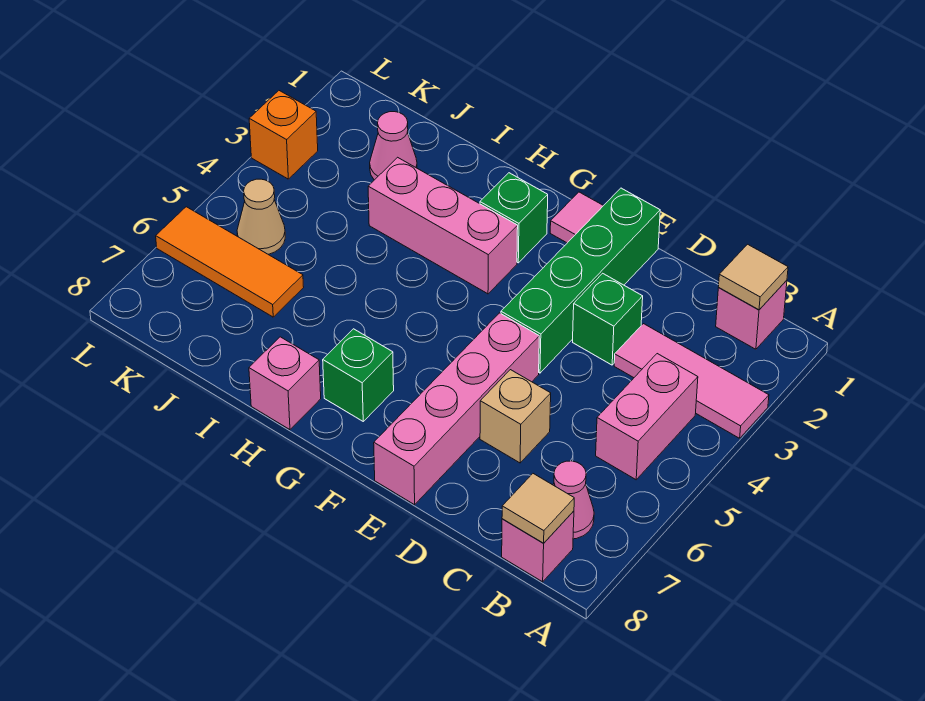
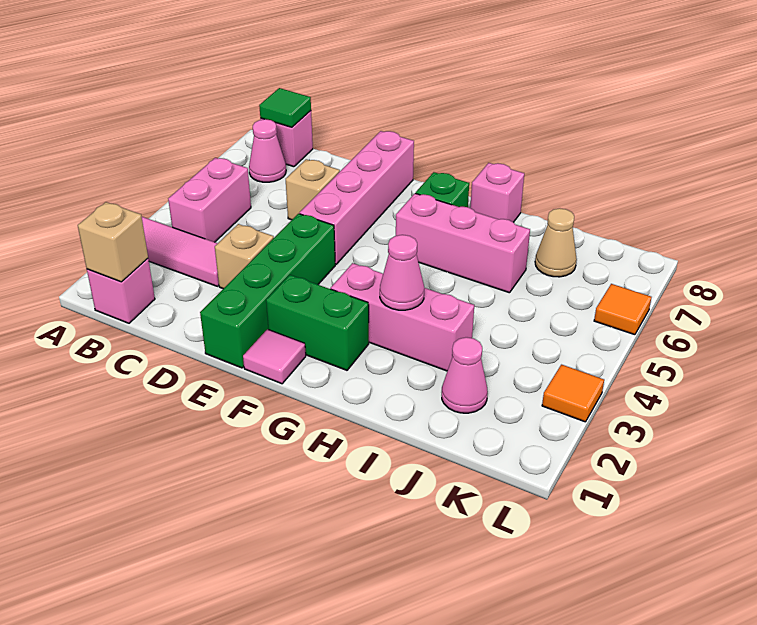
tan 1x1 tile [718,244,788,310] -> tan 1x1 brick [78,202,148,282]
tan 1x1 tile [502,474,574,543] -> green 1x1 tile [259,88,311,127]
green 1x1 brick [573,273,643,365] -> tan 1x1 brick [215,224,274,289]
green 1x1 brick [480,173,548,263] -> green 1x2 brick [266,275,369,370]
none -> pink 1x3 brick [396,193,530,293]
none -> pink 1x1 cone [380,235,424,310]
orange 1x3 tile [156,207,304,317] -> orange 1x1 tile [594,284,651,335]
tan 1x1 cone [237,179,285,254] -> tan 1x1 cone moved to [535,208,577,277]
orange 1x1 brick [249,91,318,179] -> orange 1x1 tile [542,365,604,422]

